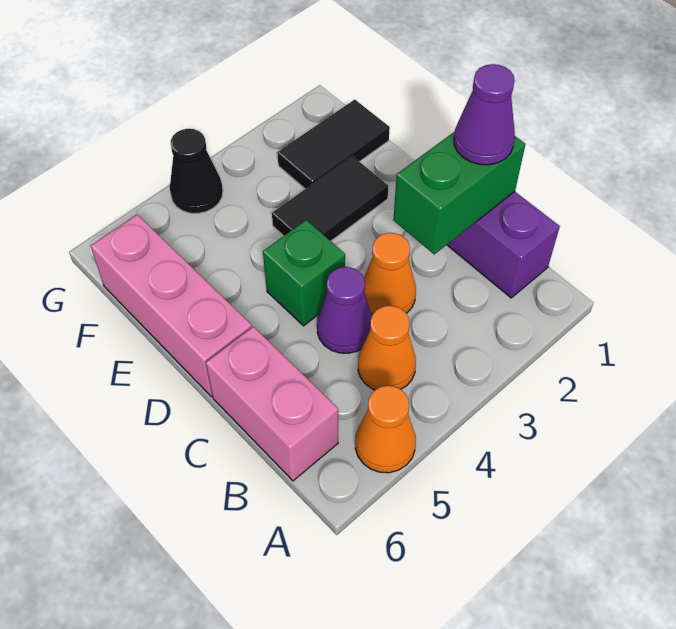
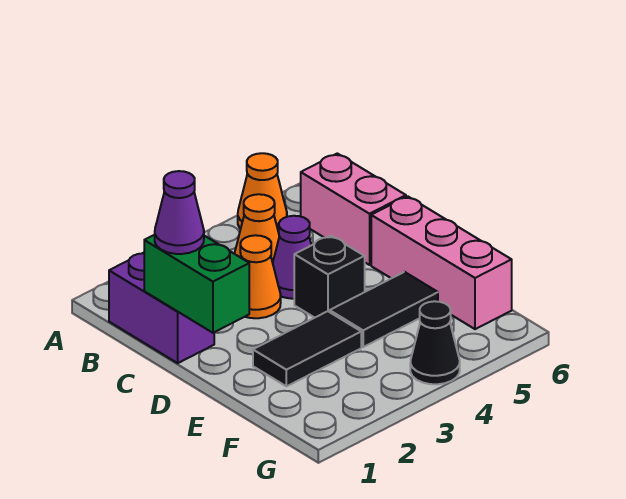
green 1x2 brick [393,132,525,254] -> green 1x2 brick turned to [144,235,249,333]
green 1x1 brick [263,220,345,326] -> black 1x1 brick [294,236,365,318]
black 1x2 tile [277,100,390,189] -> black 1x2 tile moved to [330,272,438,347]

